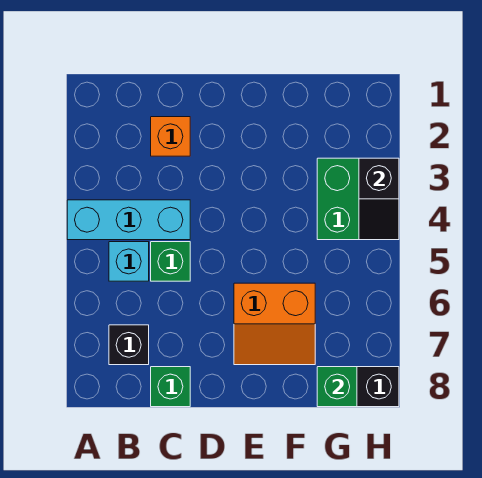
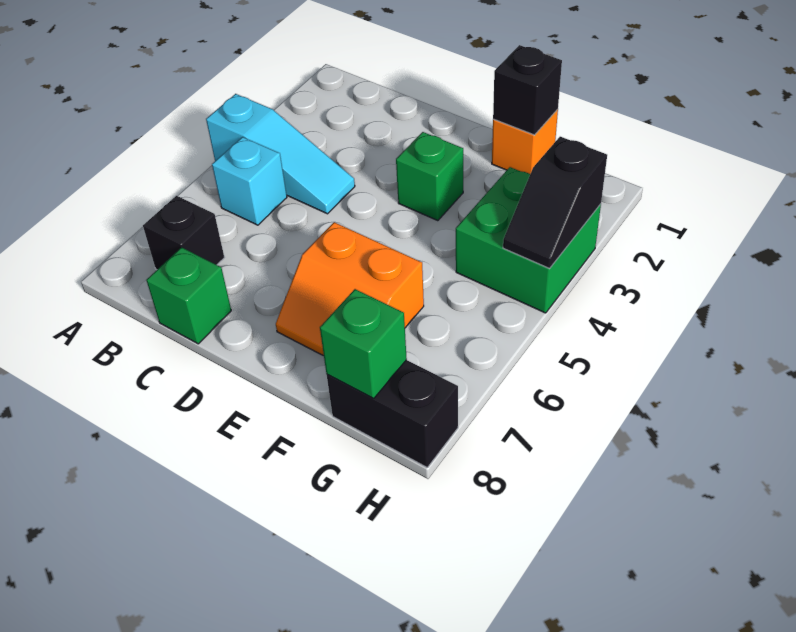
cyan 1x3 brick [67,200,190,240] -> cyan 1x3 slope [206,94,355,214]
orange 1x1 brick [151,117,190,156] -> orange 1x1 brick moved to [492,109,558,174]
green 1x1 brick [151,242,190,281] -> green 1x1 brick moved to [396,132,463,221]
none -> black 1x1 brick [493,45,562,135]

